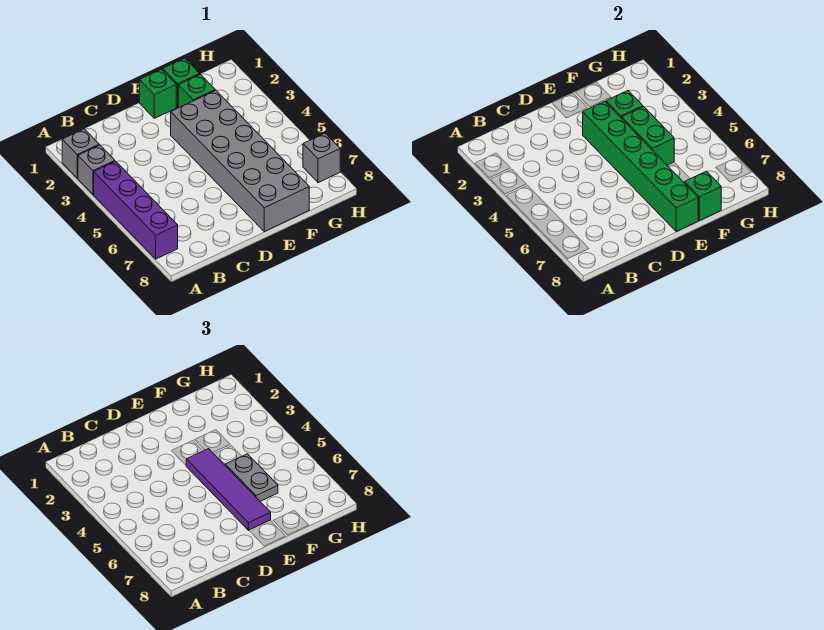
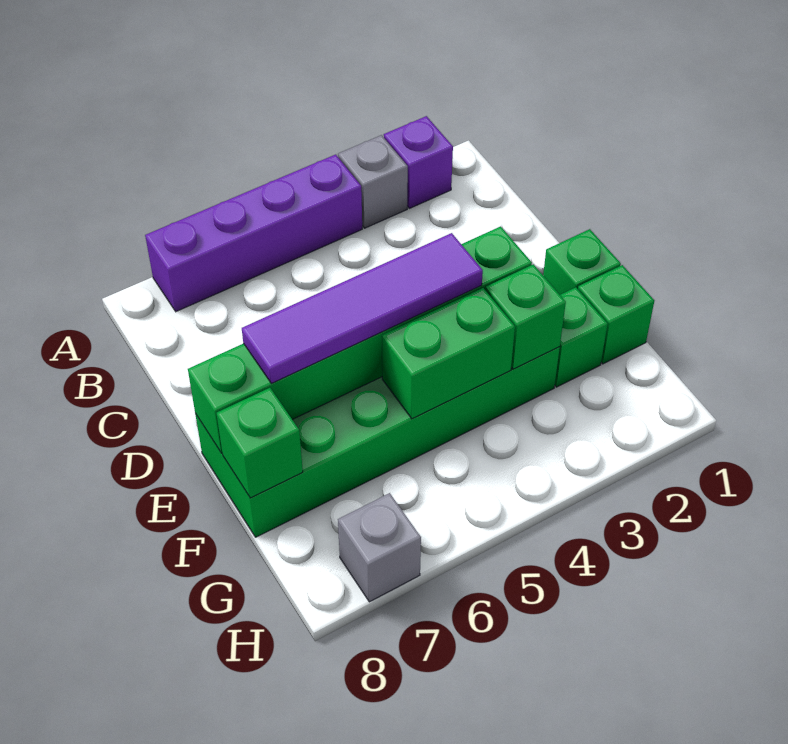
grey 1x1 brick [62,129,99,178] -> purple 1x1 brick [384,116,453,208]
grey 2x6 brick [171,90,309,231] -> green 2x6 brick [195,347,560,537]
grey 1x2 plate [225,454,278,501] -> none

